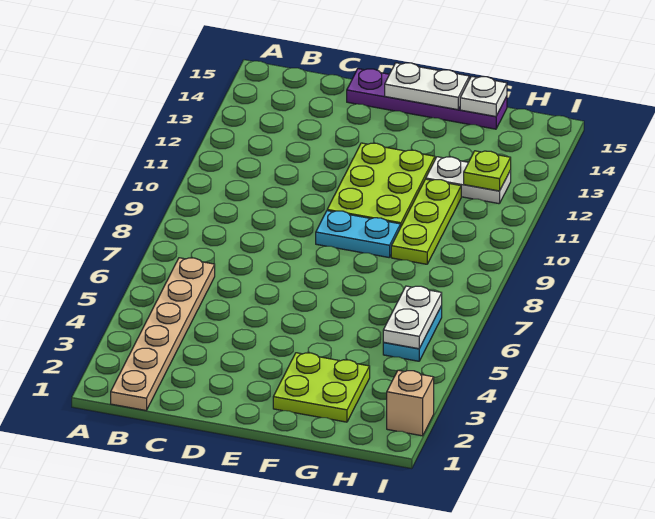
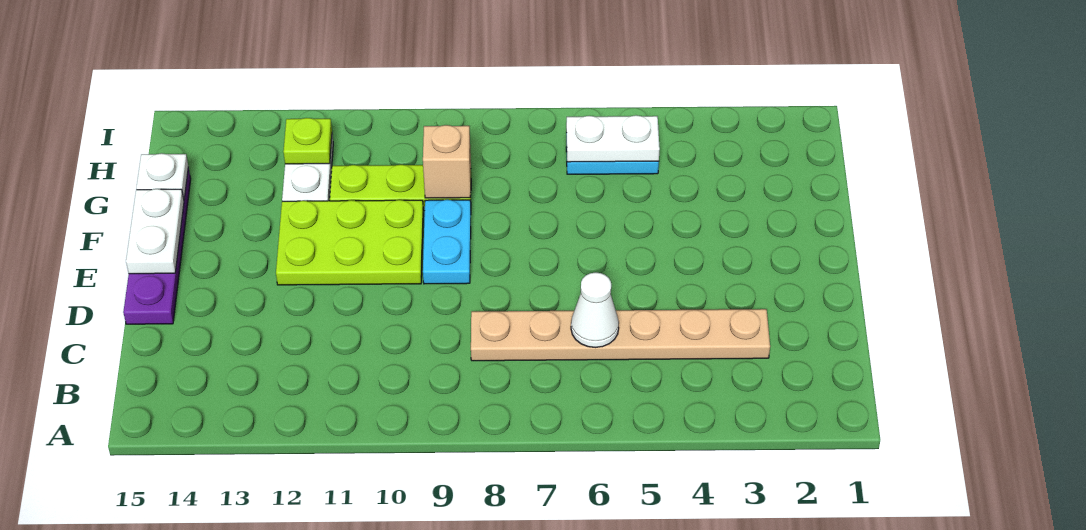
tan 1x6 plate [111,258,215,410] -> tan 1x6 plate moved to [471,309,770,361]
none -> white 1x1 cone [571,272,619,347]
lime 2x2 plate [273,353,370,422] -> none
tan 1x1 brick [387,370,434,436] -> tan 1x1 brick moved to [423,125,471,198]

